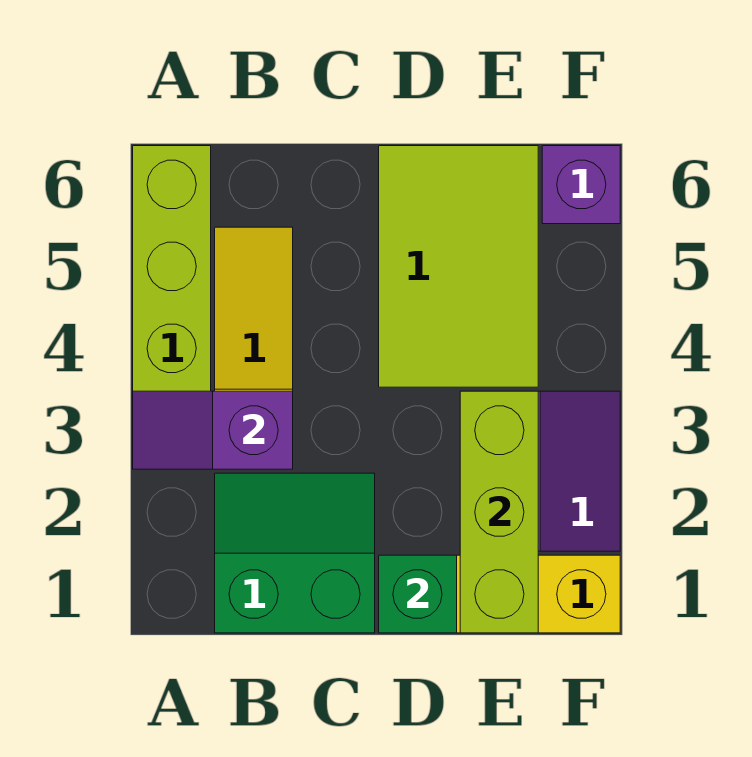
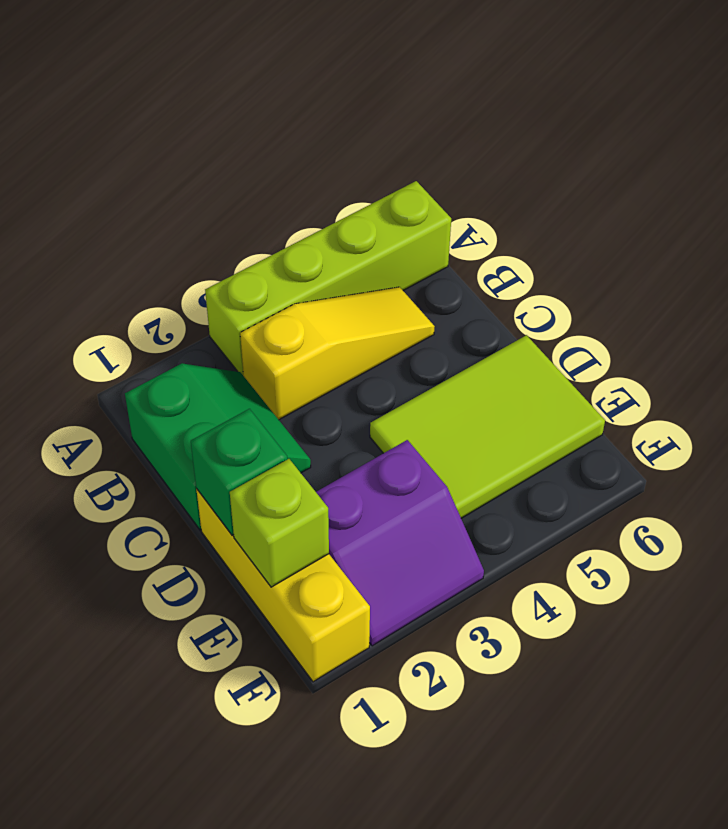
purple 1x2 slope [133,391,293,469] -> none
lime 1x3 brick [460,391,538,633] -> lime 1x1 brick [230,459,329,587]
purple 1x1 brick [542,146,620,224] -> none

